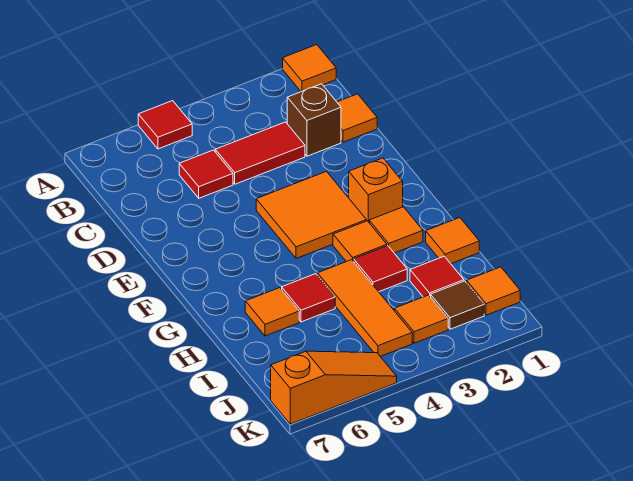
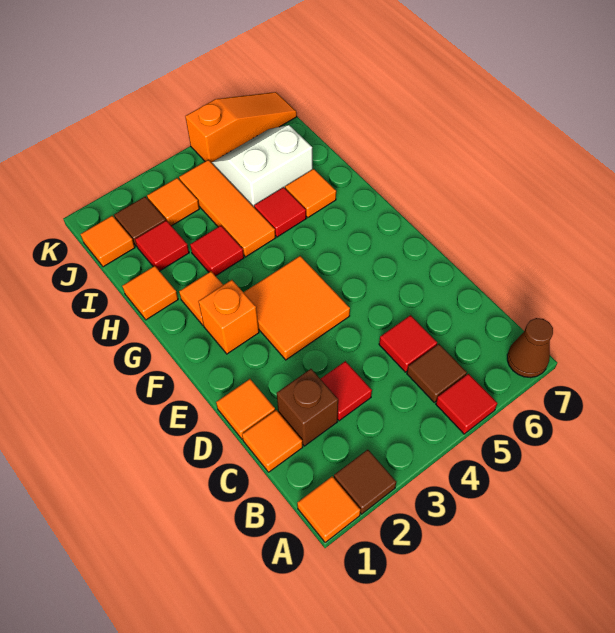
none -> brown 1x1 tile [334,450,396,514]
none -> brown 1x1 cone [507,318,553,378]
none -> brown 1x1 tile [407,344,467,402]
red 1x2 tile [215,122,305,184] -> red 1x1 tile [321,361,372,421]
orange 1x1 tile [333,221,387,262] -> orange 1x1 tile moved to [216,379,275,439]
none -> white 2x2 slope [212,125,313,207]
orange 1x3 slope [271,351,397,424] -> orange 1x3 slope turned to [185,92,297,162]

